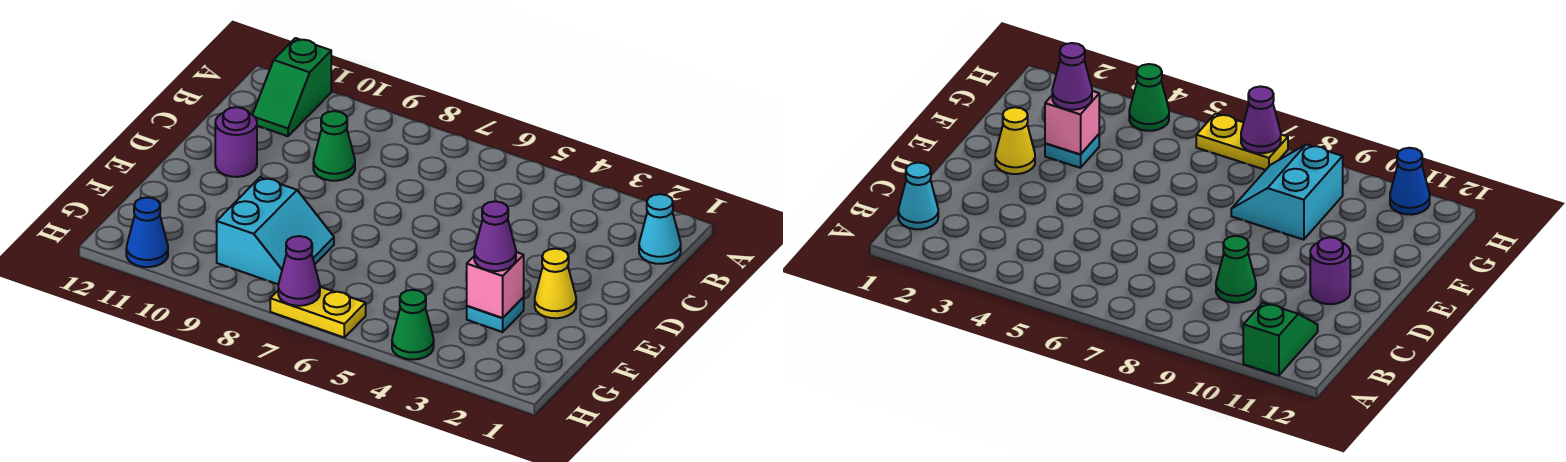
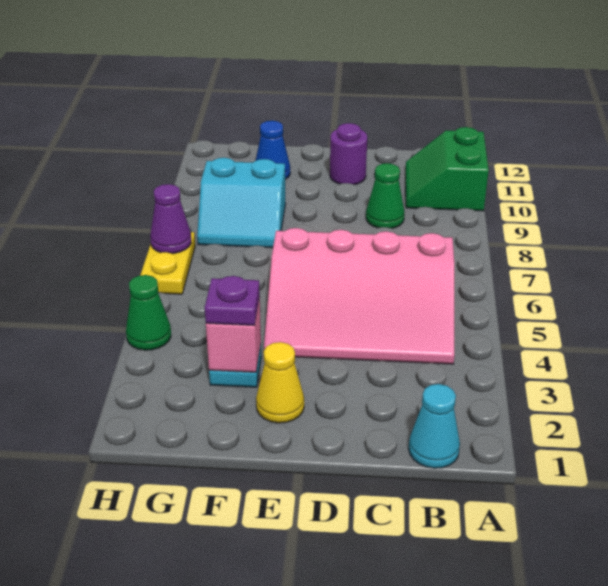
green 1x2 slope [253,38,331,136] -> green 2x2 slope [406,127,489,211]
none -> pink 3x4 slope [264,228,454,364]
purple 1x1 cone [474,201,516,271] -> purple 1x1 plate [205,276,260,326]
blue 1x1 cone [126,197,168,267] -> blue 1x1 cone moved to [256,121,290,179]

